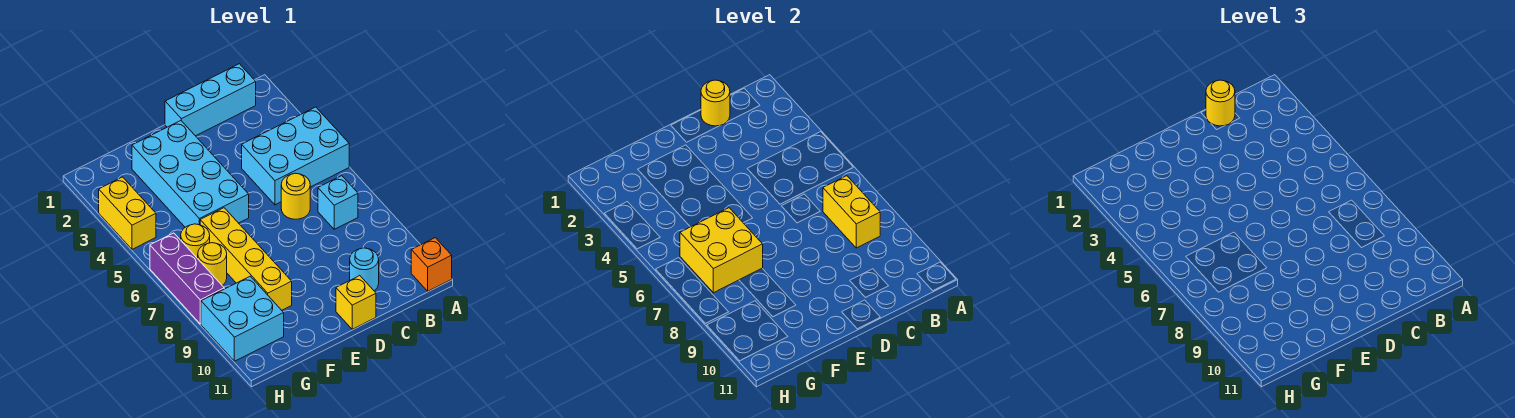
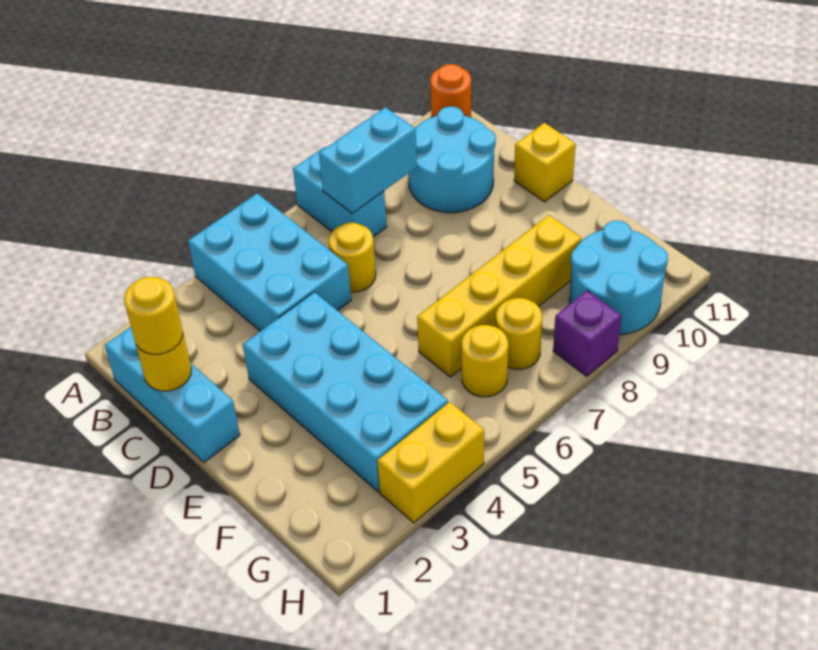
orange 1x1 brick [411,238,452,291] -> orange 1x1 round brick [431,64,471,117]
cyan 1x1 brick [318,176,358,229] -> cyan 1x2 brick [293,147,386,237]
yellow 1x2 brick [823,176,880,248] -> cyan 1x2 brick [319,107,417,213]
cyan 1x1 round brick [350,248,379,291] -> cyan 2x2 round brick [408,106,496,213]
cyan 2x4 brick [132,121,249,227] -> cyan 2x4 brick turned to [243,292,448,492]
yellow 2x2 brick [680,208,763,293] -> none
cyan 2x2 brick [201,276,284,361] -> cyan 2x2 round brick [569,221,668,334]
purple 1x3 brick [150,233,224,324] -> purple 1x1 brick [553,290,621,376]

